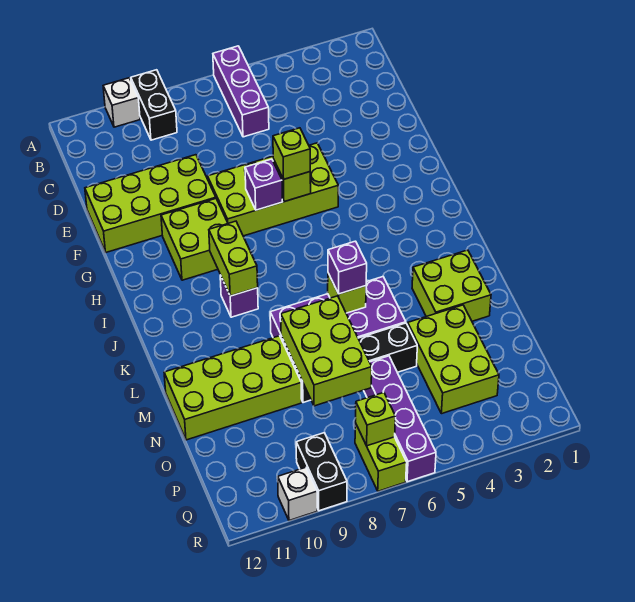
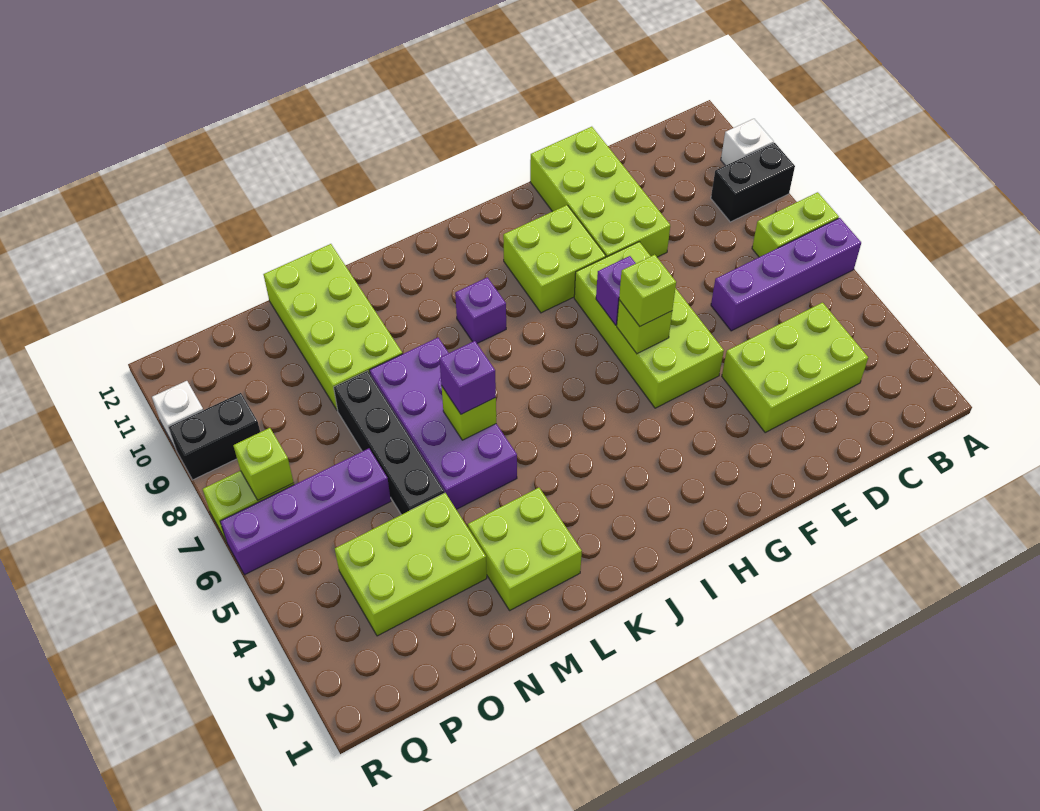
purple 1x3 brick [213,46,269,137] -> purple 1x4 brick [711,218,861,331]
lime 1x2 brick [209,221,258,296] -> lime 1x2 brick moved to [752,192,839,257]
lime 2x3 brick [281,296,372,406] -> lime 2x3 brick moved to [722,303,868,432]

